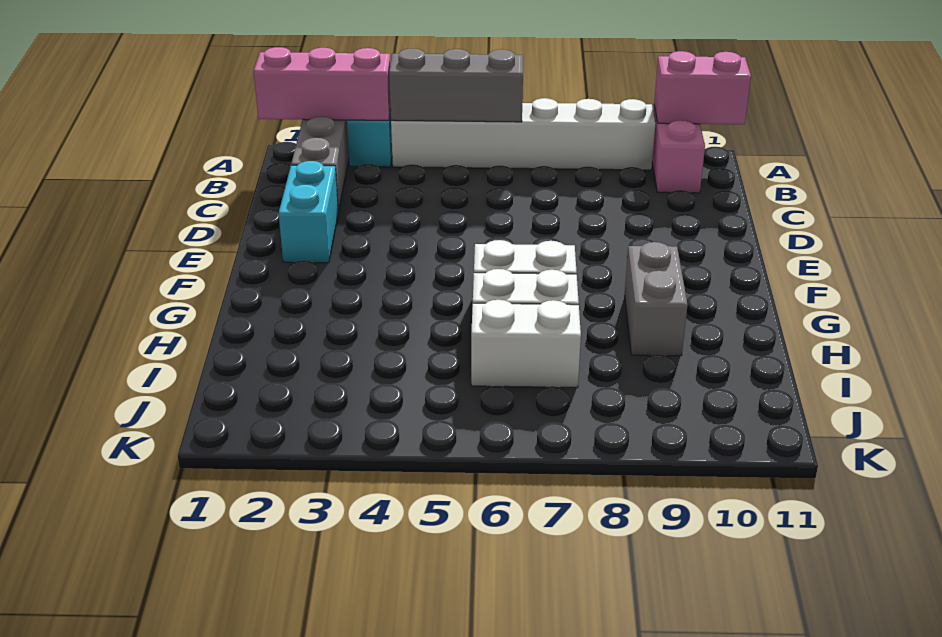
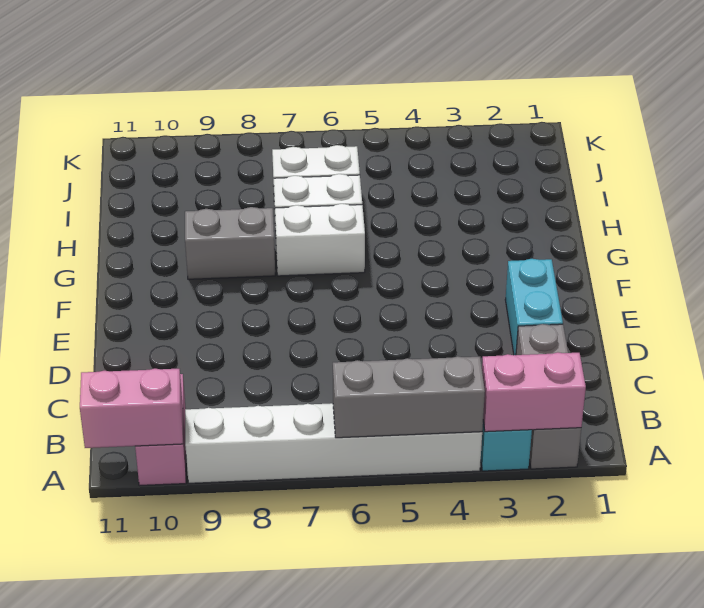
pink 1x3 brick [254,47,391,120] -> pink 1x2 brick [482,352,586,432]
grey 1x2 brick [624,242,688,356] -> grey 1x2 brick turned to [185,207,275,279]

